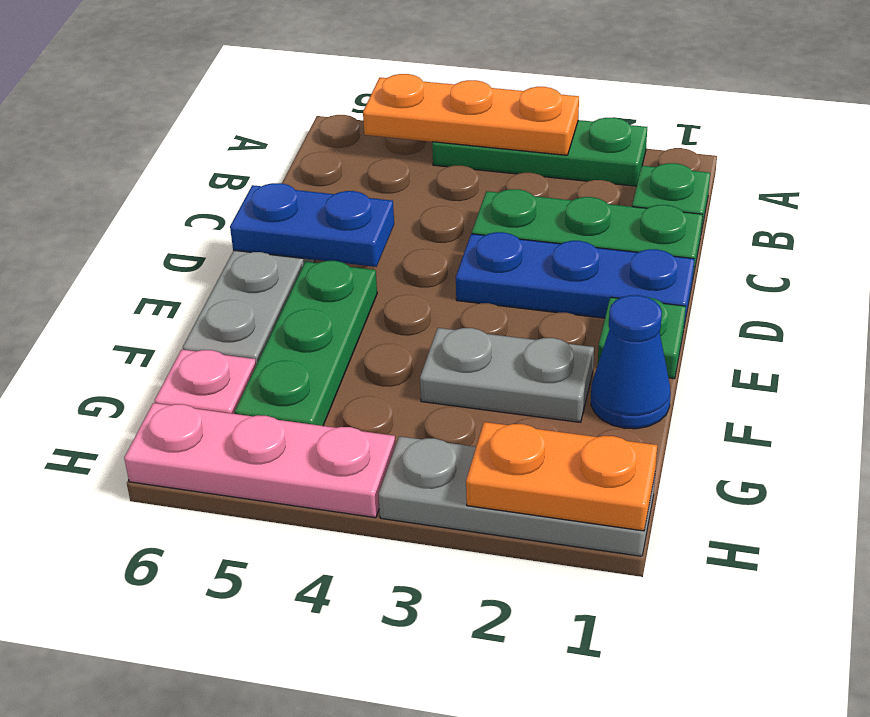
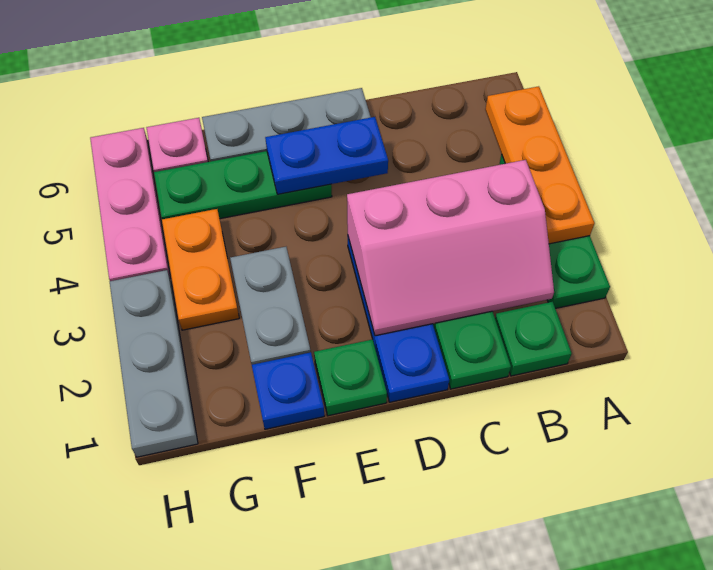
none -> pink 2x3 slope [347,160,554,336]
blue 1x2 plate [230,183,394,267] -> blue 1x2 plate turned to [265,117,388,194]
blue 1x1 cone [591,295,671,429] -> blue 1x1 plate [252,352,324,429]
orange 1x2 plate [466,422,657,531] -> orange 1x2 plate moved to [162,209,239,330]

